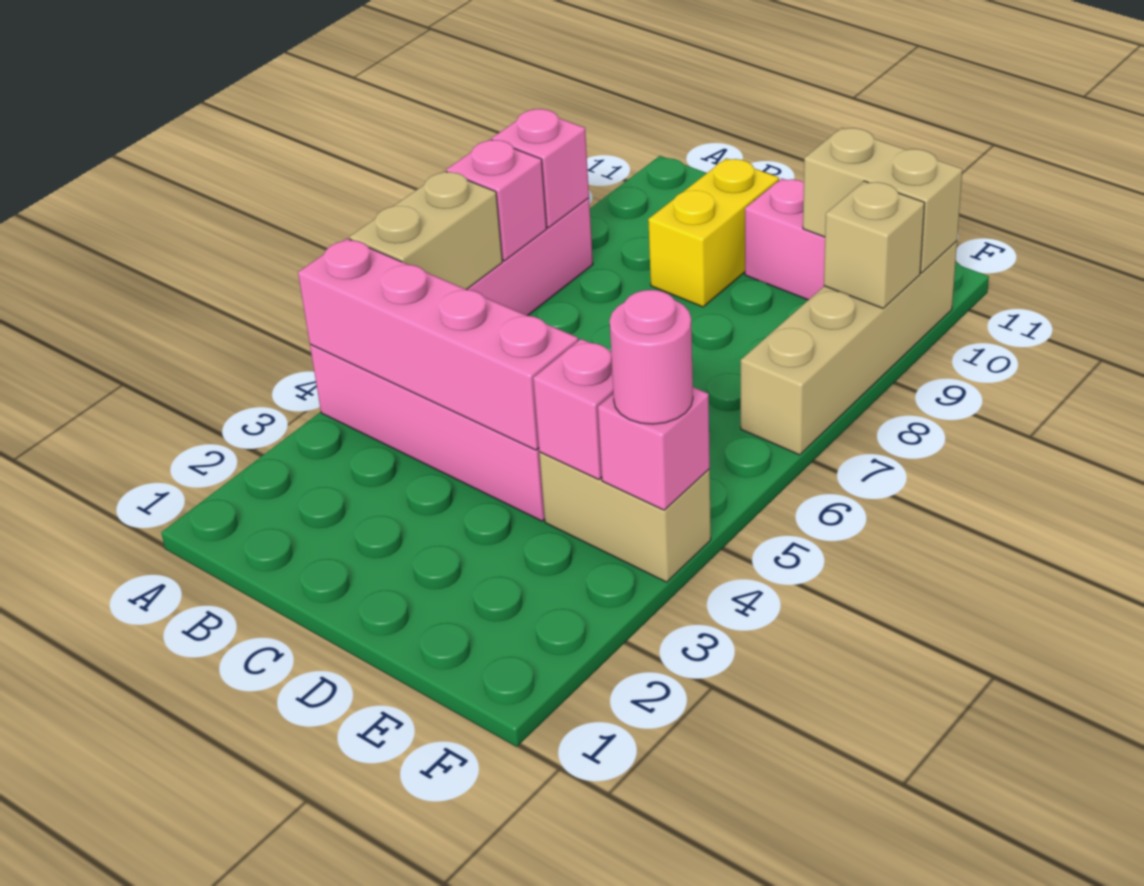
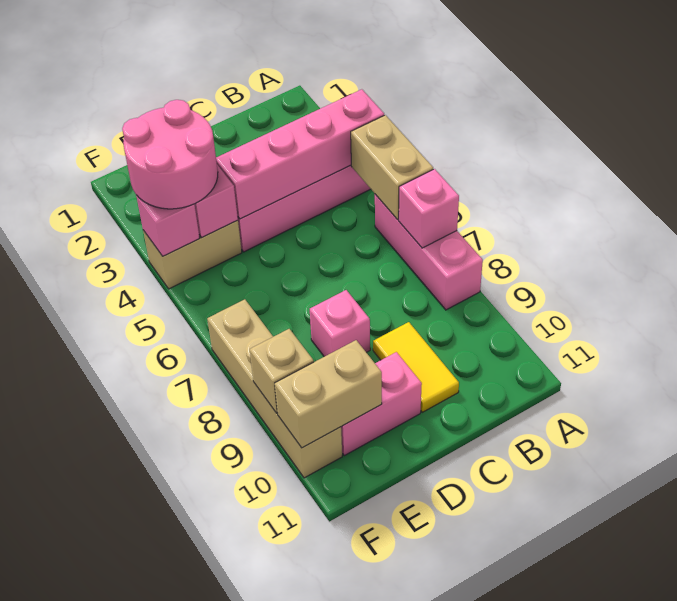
pink 1x1 brick [492,109,589,228] -> pink 1x1 brick moved to [310,290,370,357]
yellow 1x2 brick [648,158,779,307] -> yellow 1x2 tile [373,322,459,412]
pink 1x1 round brick [610,290,693,424] -> pink 2x2 round brick [122,100,218,209]

